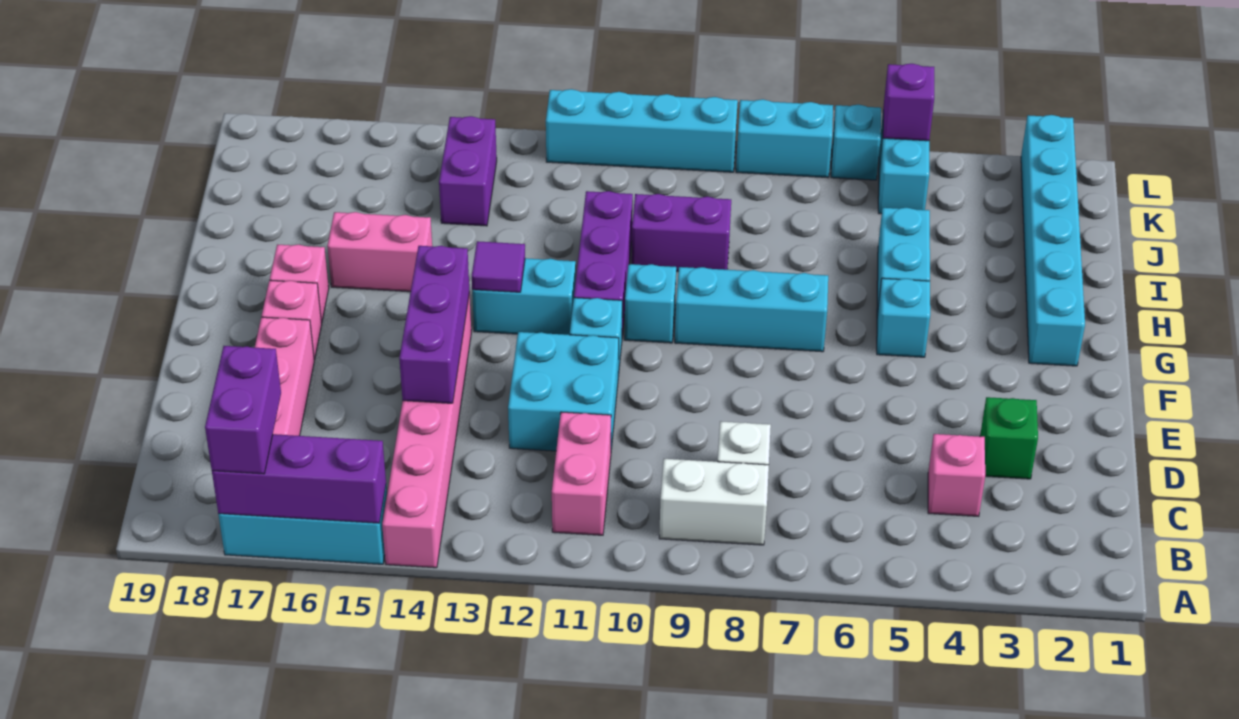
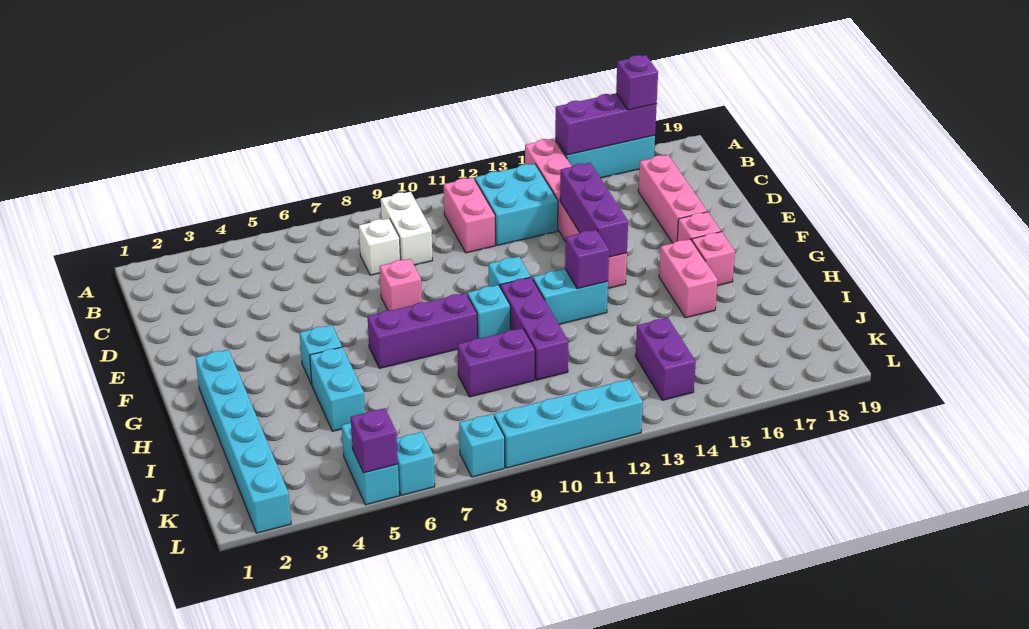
purple 1x2 brick [205,346,281,474] -> purple 1x1 brick [616,55,658,110]
white 1x2 brick [659,459,769,545] -> white 1x2 brick turned to [381,192,433,265]
pink 1x1 brick [928,434,985,516] -> pink 1x1 brick moved to [380,259,422,311]
green 1x1 brick [980,397,1038,479] -> none
cyan 2x2 brick [508,332,619,451] -> cyan 2x2 brick moved to [475,164,558,246]
cyan 1x3 brick [675,267,828,352] -> purple 1x3 brick [368,293,477,368]
purple 1x1 tile [472,241,525,292] -> purple 1x1 brick [565,230,609,289]
pink 1x2 brick [327,212,432,292] -> pink 1x2 brick turned to [659,239,718,318]
cyan 1x2 brick [736,99,833,178] -> cyan 1x1 brick [459,414,505,477]

